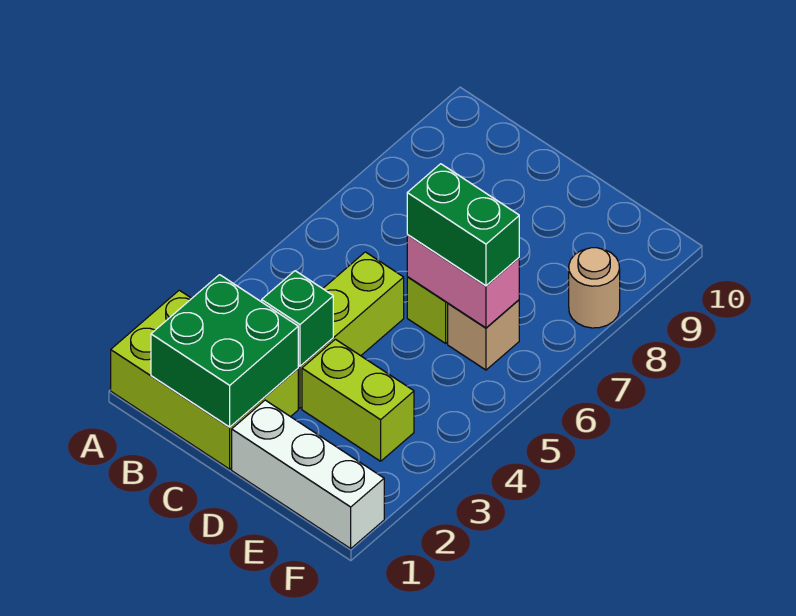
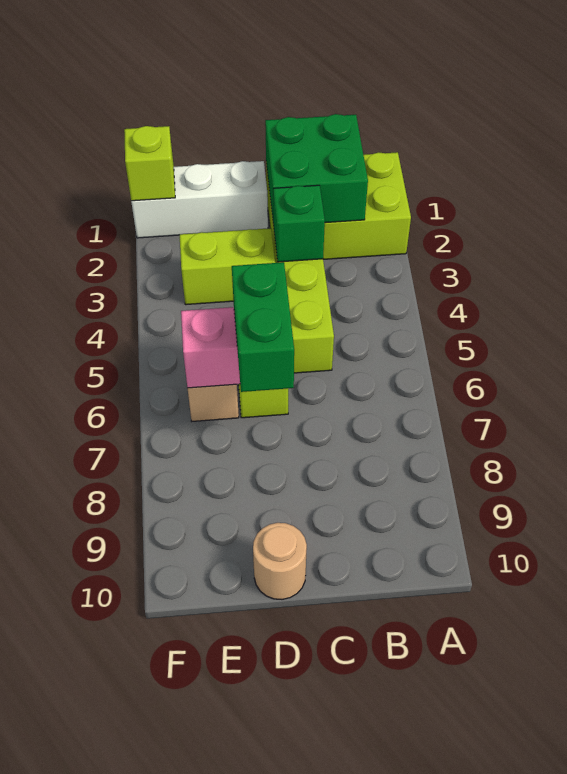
green 1x2 brick [407,164,519,286] -> green 1x2 brick turned to [232,262,294,392]
none -> lime 1x1 brick [124,126,175,201]
tan 1x1 round brick [569,248,620,328] -> tan 1x1 round brick moved to [253,523,307,599]

